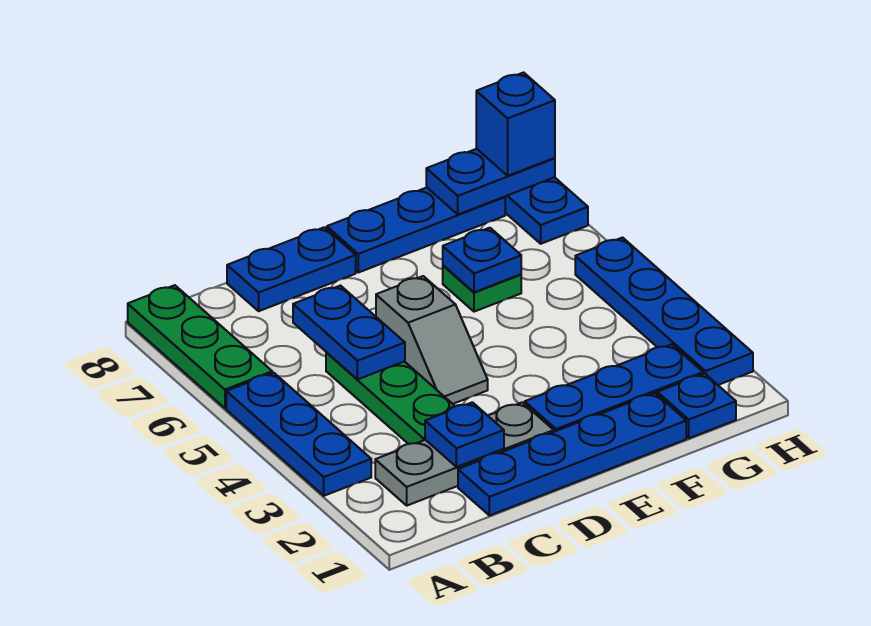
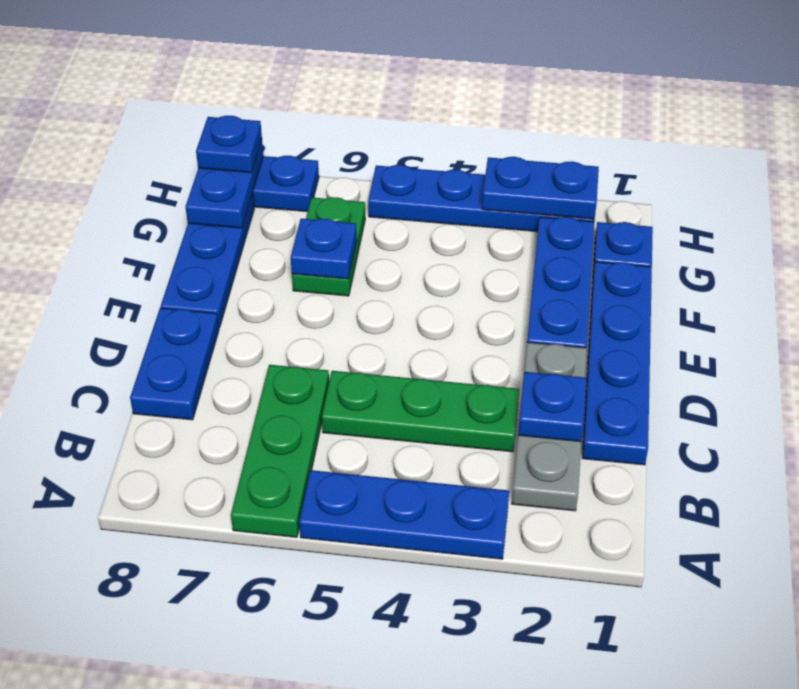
green 1x3 plate [128,285,272,408] -> green 1x3 plate turned to [231,365,329,537]
blue 1x2 plate [293,286,405,379] -> blue 1x2 plate moved to [482,157,599,219]
grey 1x2 slope [376,276,488,404] -> none
green 1x1 plate [443,265,521,312] -> green 1x2 plate [292,197,365,296]
blue 1x1 brick [476,73,555,176] -> blue 1x1 plate [196,116,262,173]

